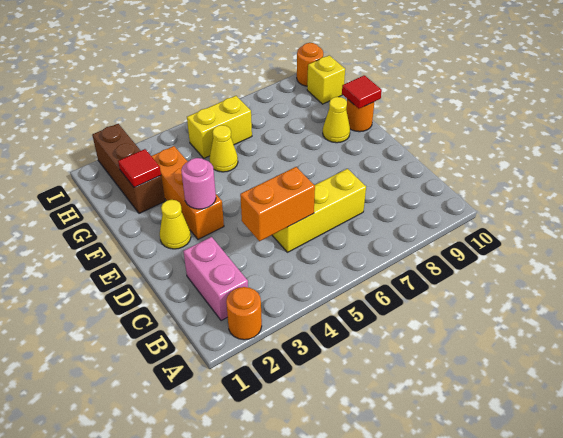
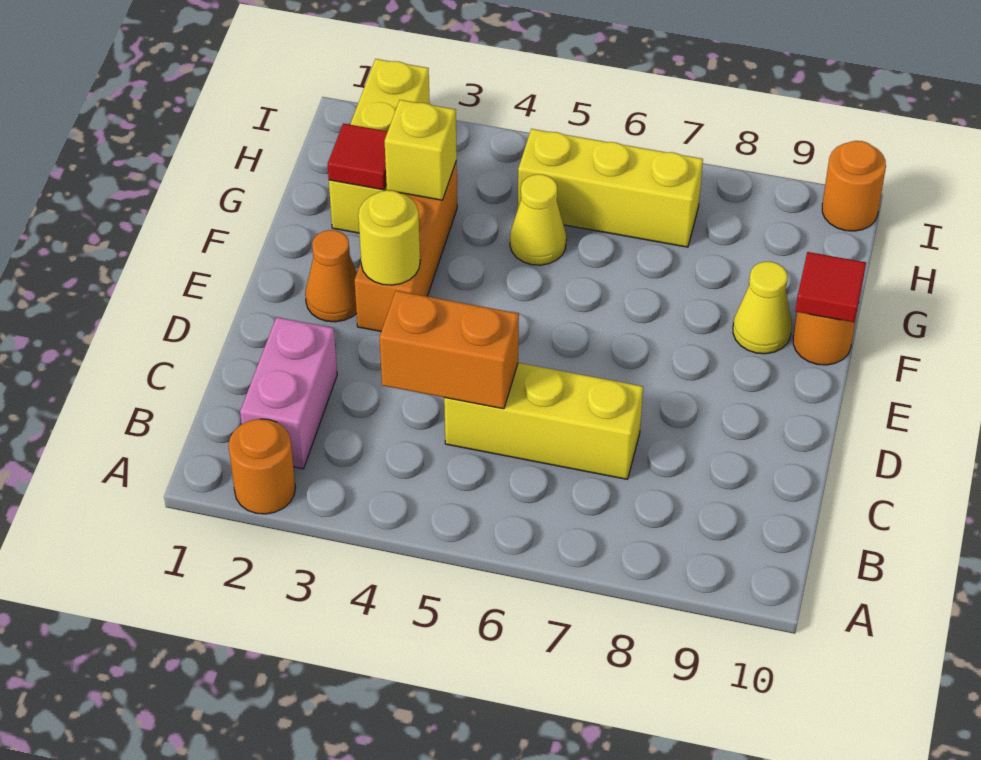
yellow 1x1 cone [160,200,191,249] -> orange 1x1 cone [305,230,357,322]
pink 1x1 round brick [181,158,216,209] -> yellow 1x1 round brick [358,190,420,285]
brown 1x3 brick [92,124,165,213] -> yellow 1x3 brick [329,59,430,233]
yellow 1x2 brick [187,96,252,158] -> yellow 1x3 brick [518,129,703,247]
yellow 1x1 brick [307,55,345,104] -> yellow 1x1 brick moved to [385,100,457,200]

